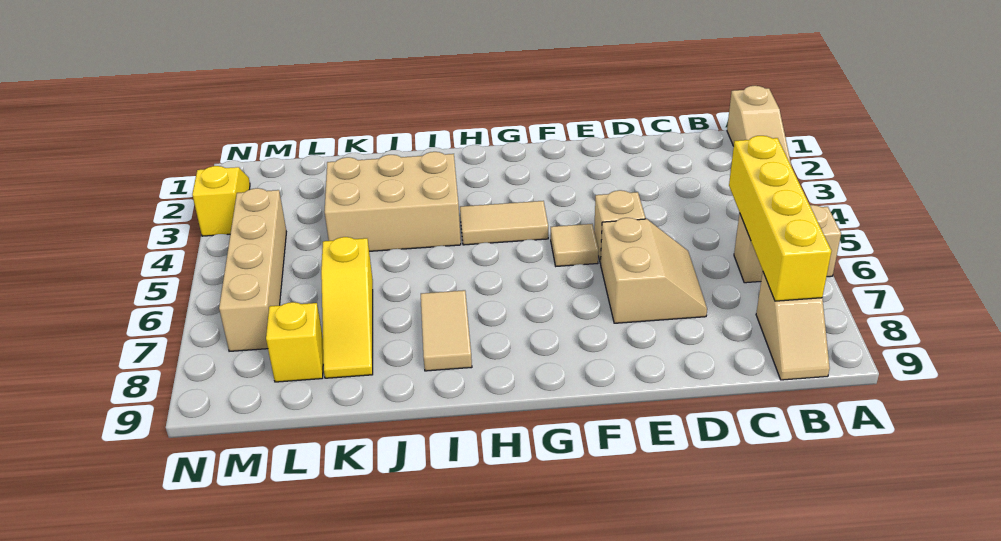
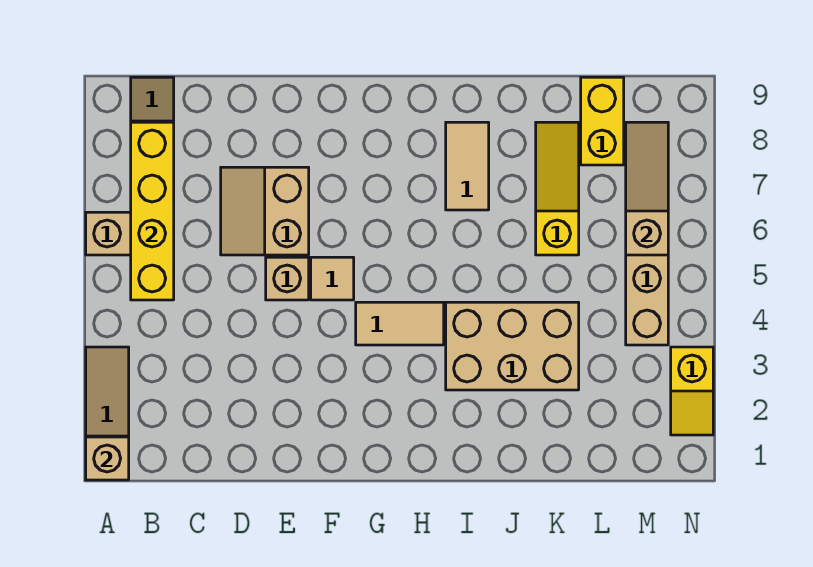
none -> tan 1x1 brick [86,437,129,480]
yellow 1x1 brick [266,302,323,382] -> yellow 1x2 brick [581,77,624,165]
none -> tan 1x3 slope [626,122,668,255]

